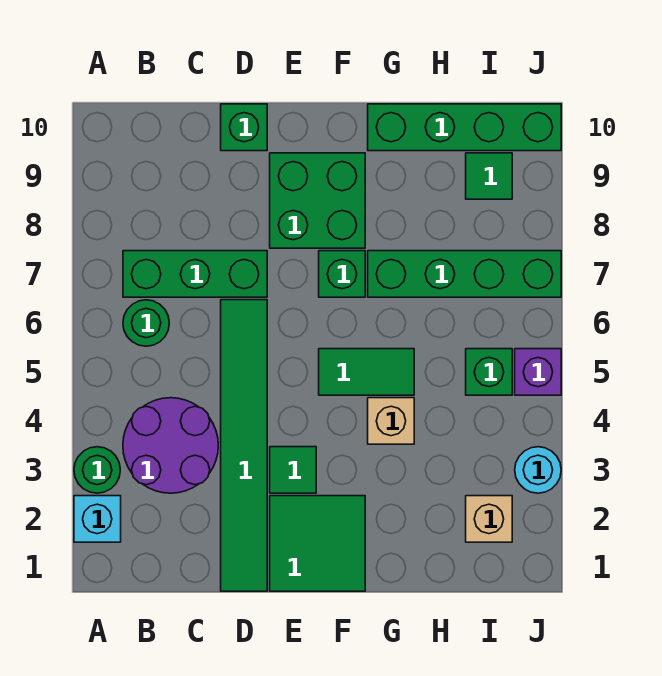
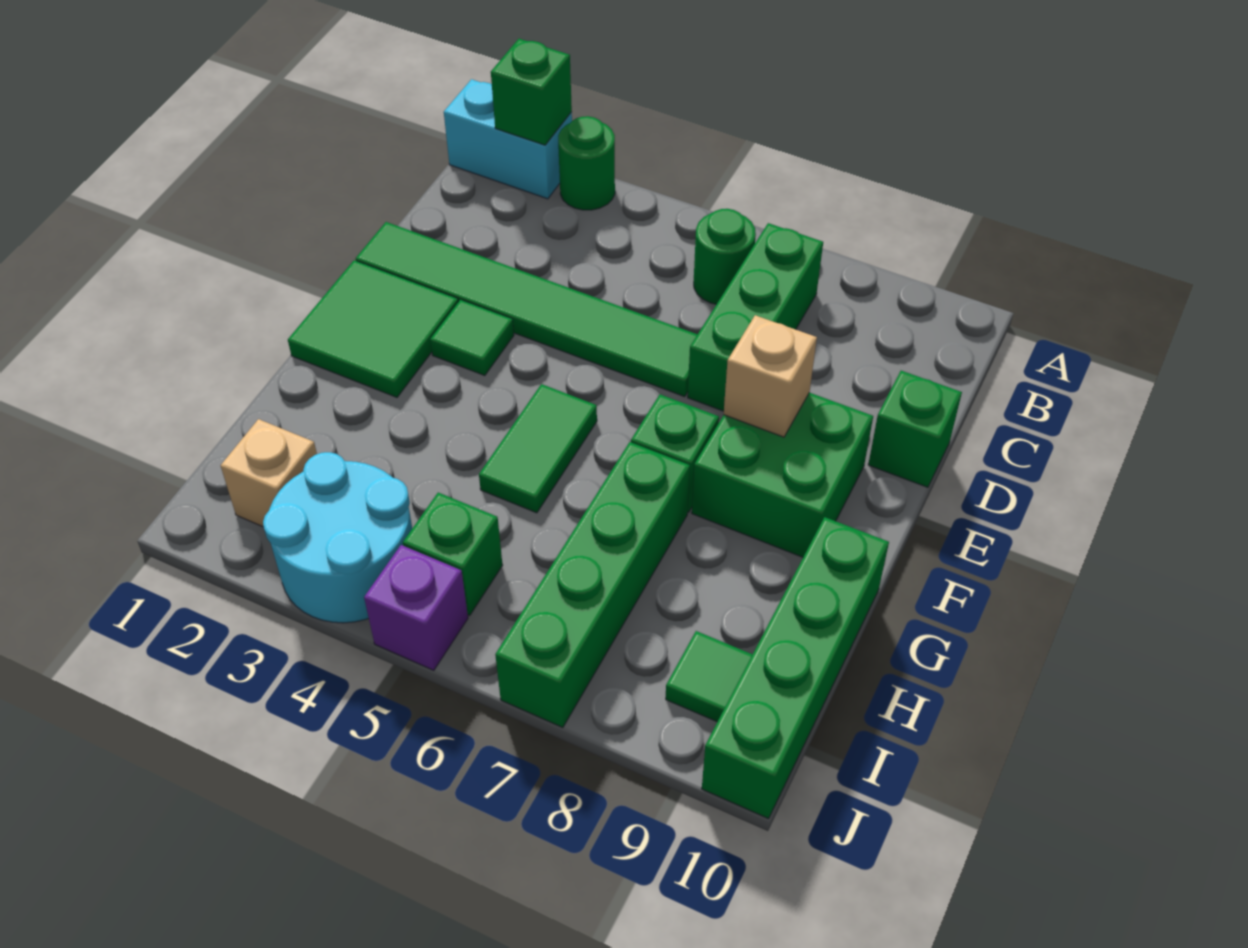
cyan 1x1 brick [74,496,121,542] -> cyan 1x2 brick [444,79,572,199]
none -> green 1x1 brick [491,39,572,145]
purple 2x2 round brick [123,398,218,493] -> none
tan 1x1 brick [368,398,414,444] -> tan 1x1 brick moved to [724,315,817,437]
cyan 1x1 round brick [515,447,561,493] -> cyan 2x2 round brick [263,452,412,623]

